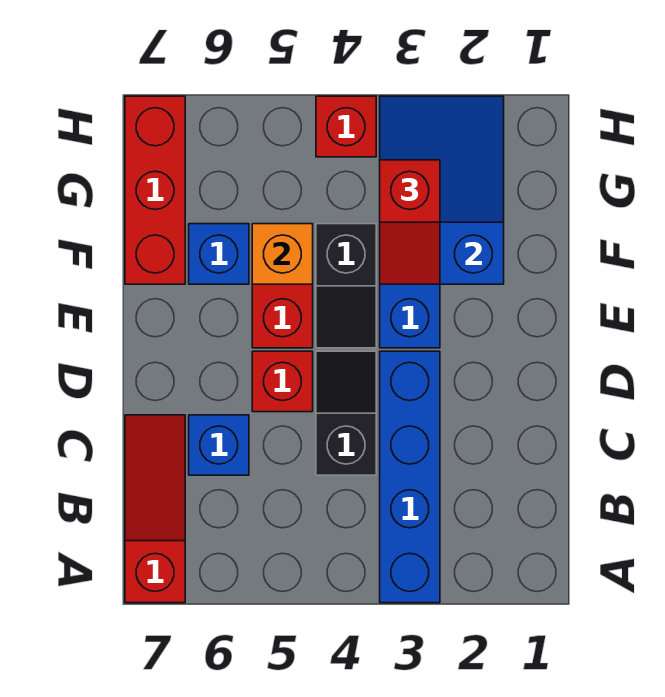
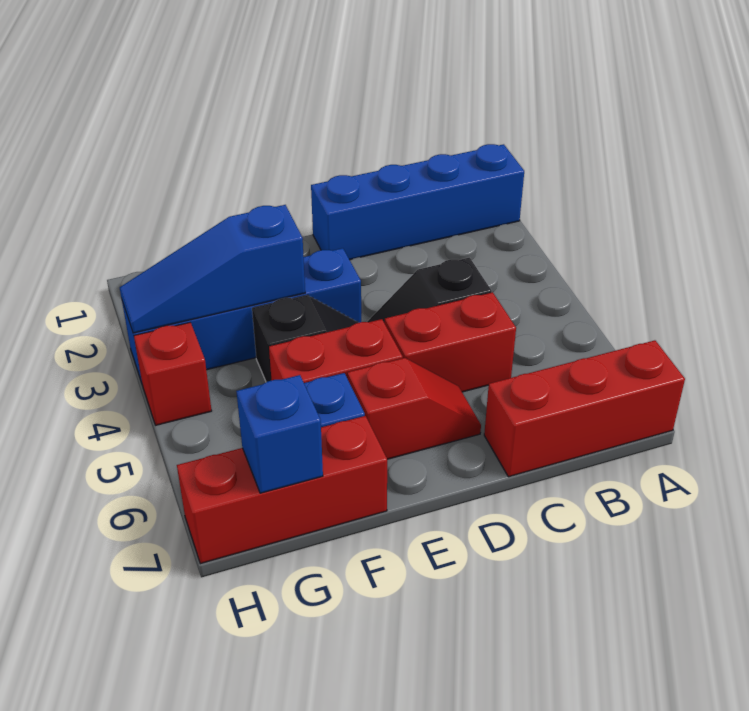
blue 1x4 brick [380,351,440,603] -> blue 1x4 brick moved to [311,144,524,260]
red 1x3 slope [125,415,185,603] -> red 1x3 brick [484,340,685,477]
blue 1x1 brick [189,415,249,475] -> blue 1x1 brick moved to [236,375,323,493]
red 1x1 brick [252,351,313,412] -> red 1x2 brick [385,292,516,392]
blue 2x3 slope [380,96,504,284] -> blue 1x3 slope [120,205,305,333]
red 1x2 slope [380,160,440,284] -> red 1x2 slope moved to [347,358,481,459]
orange 1x1 brick [252,224,313,284] -> none

